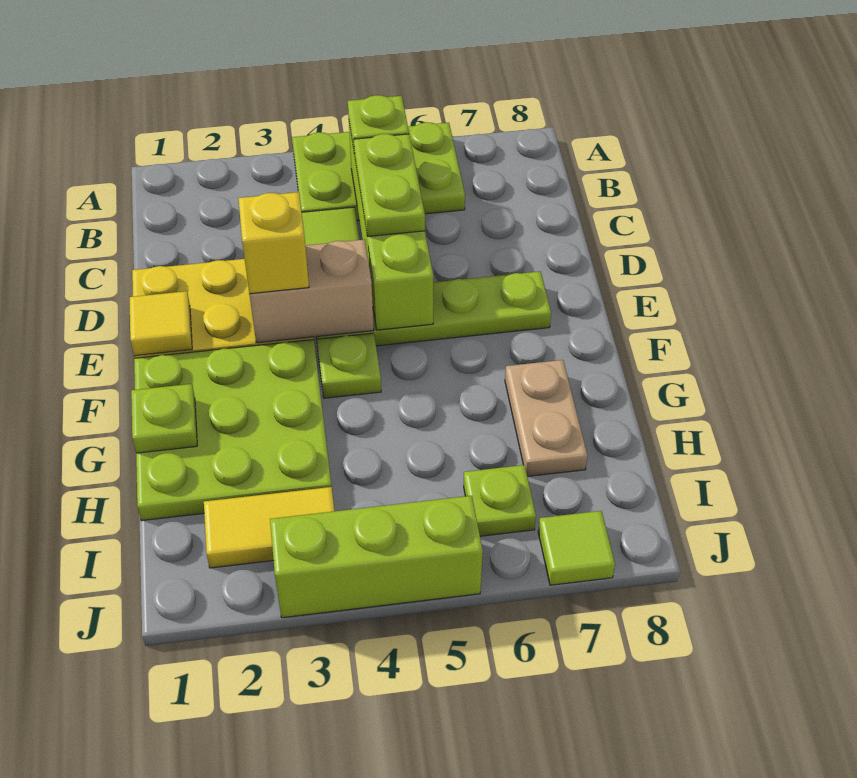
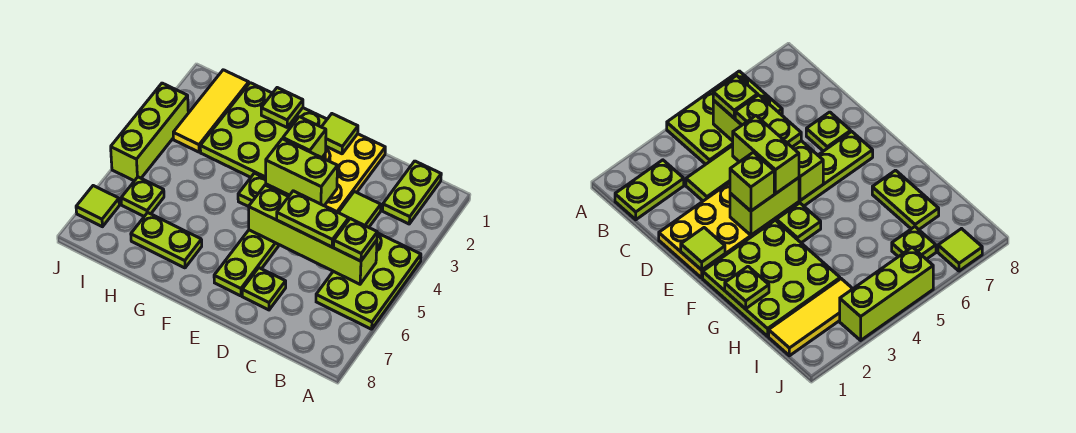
none -> lime 1x2 plate [383,161,441,224]
none -> lime 1x2 brick [266,139,337,206]
none -> lime 1x1 plate [242,268,286,310]
yellow 1x1 tile [129,291,192,356] -> lime 1x1 tile [322,114,358,154]
tan 1x2 brick [249,240,374,343] -> lime 1x2 brick [730,178,799,235]
yellow 1x1 brick [238,192,309,294] -> lime 1x1 brick [283,117,326,158]
tan 1x2 plate [505,360,587,476] -> lime 1x2 plate [131,213,202,268]
yellow 1x2 tile [204,487,335,568] -> yellow 1x3 tile [173,70,249,152]

